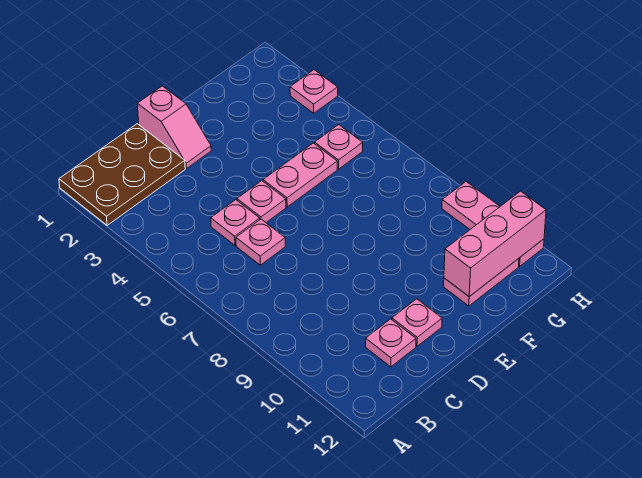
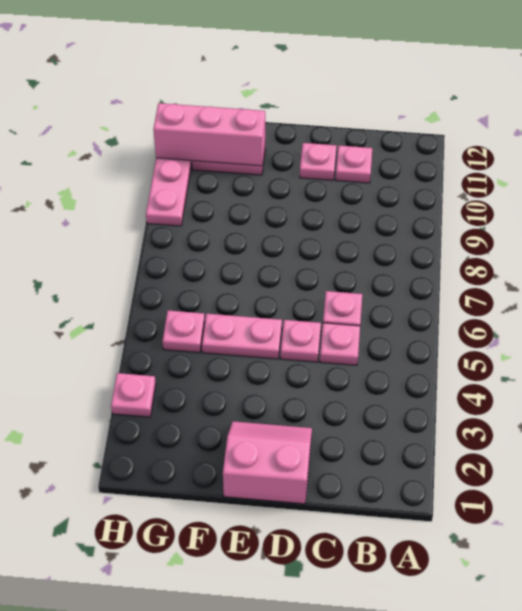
brown 2x3 plate [59,124,185,225] -> none
pink 1x2 slope [137,86,211,168] -> pink 2x2 slope [223,421,312,504]

